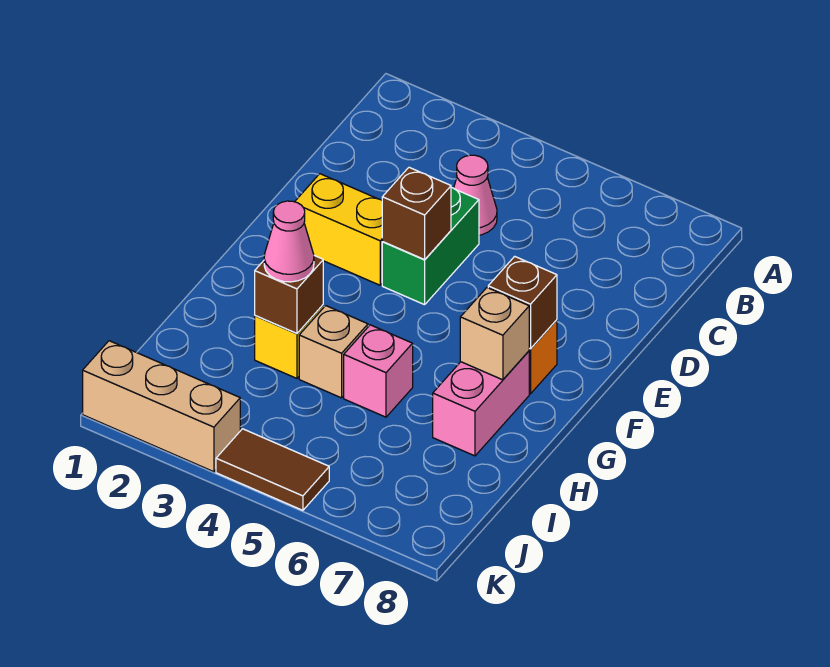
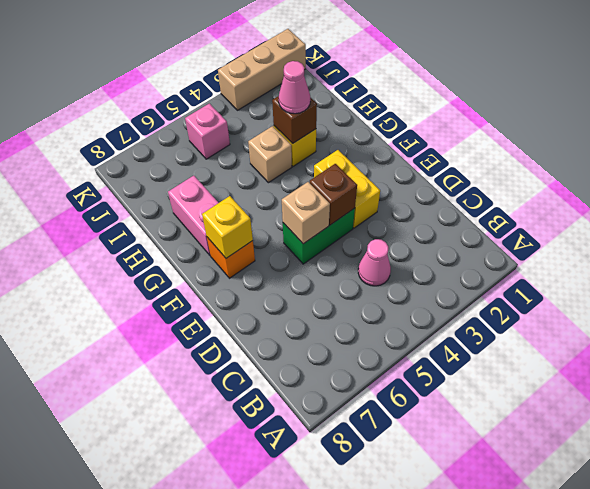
green 1x2 brick [382,188,479,305] -> green 1x2 brick turned to [283,208,355,264]
yellow 1x2 brick [295,174,383,285] -> yellow 1x2 brick turned to [314,150,380,228]
brown 1x1 brick [488,256,557,349] -> yellow 1x1 brick [202,196,253,258]
tan 1x1 brick [460,288,529,380] -> tan 1x1 brick moved to [282,182,330,244]
pink 1x1 brick [344,325,413,417] -> pink 1x1 brick moved to [185,104,230,159]
brown 1x2 tile [216,429,329,510] -> none

